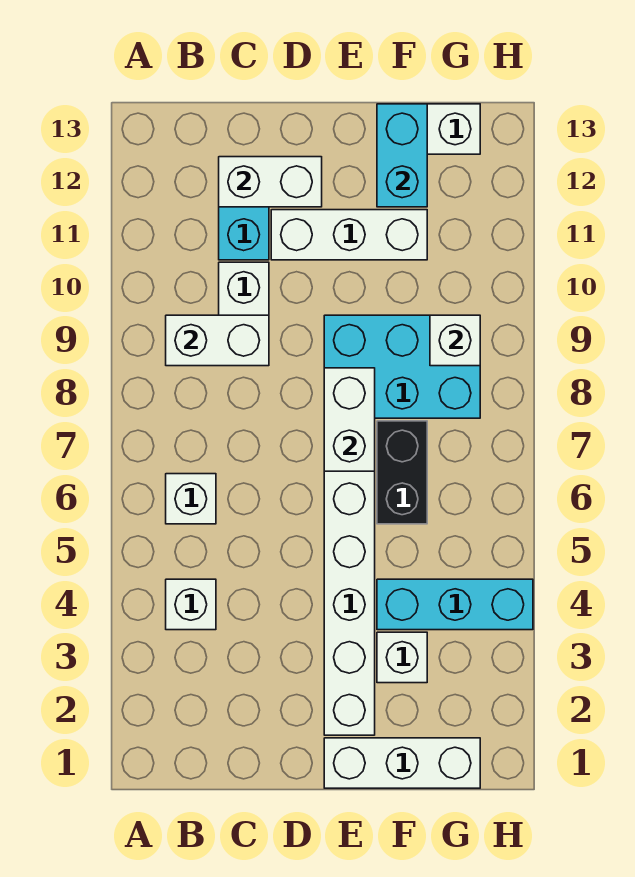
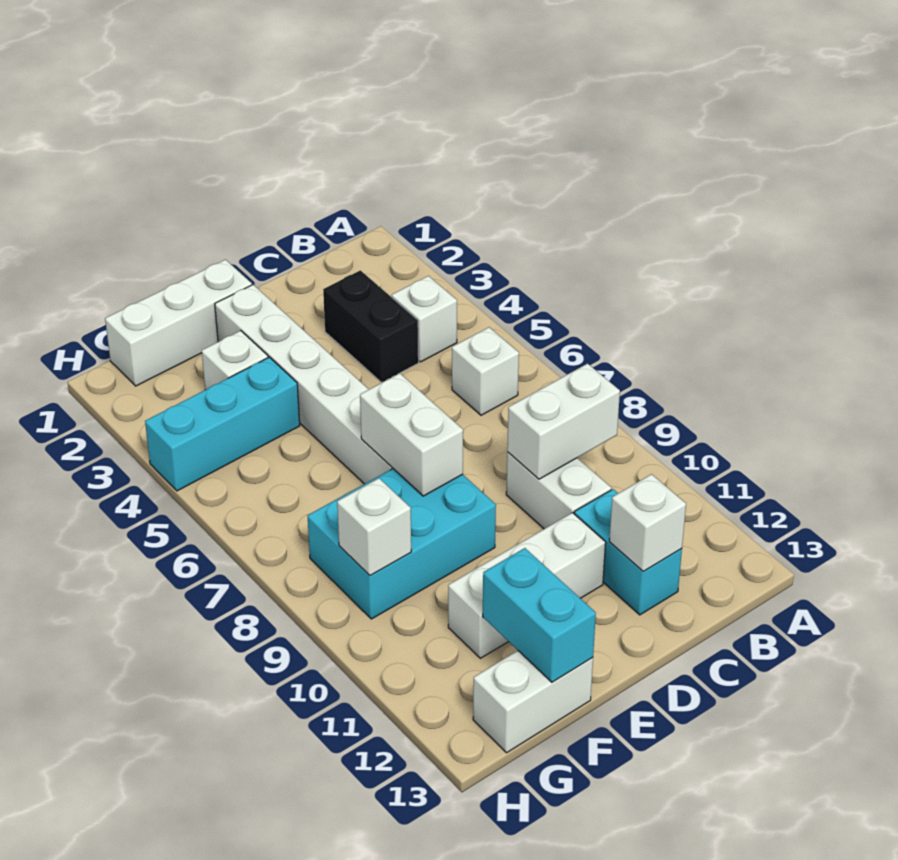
white 1x2 brick [219,157,322,207] -> white 1x1 brick [609,474,686,571]
black 1x2 brick [377,421,427,524] -> black 1x2 brick moved to [323,270,419,383]

